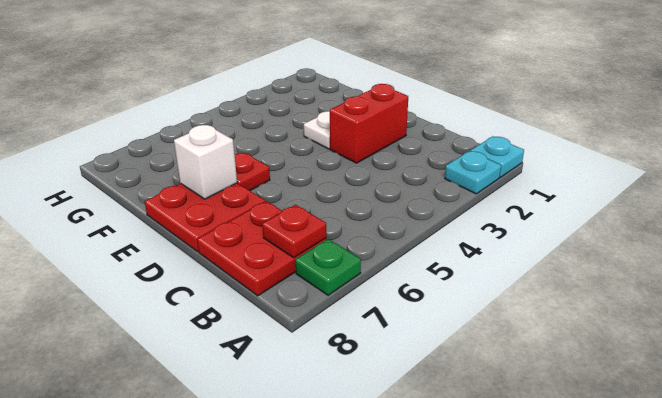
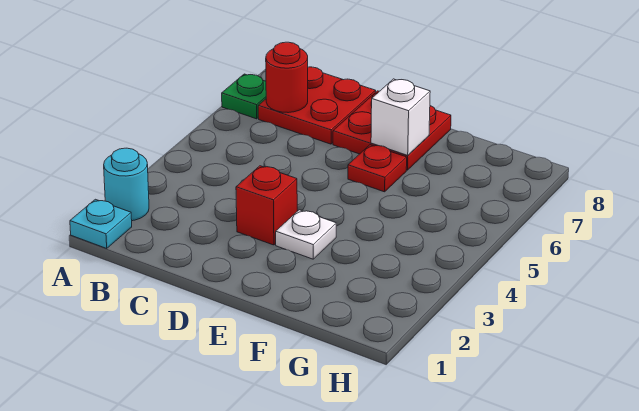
cyan 1x1 plate [445,151,501,194] -> cyan 1x1 round brick [104,148,149,221]
red 1x1 plate [262,205,327,258] -> red 1x1 round brick [266,42,308,113]
red 1x2 brick [330,84,408,163] -> red 1x1 brick [236,166,297,245]

